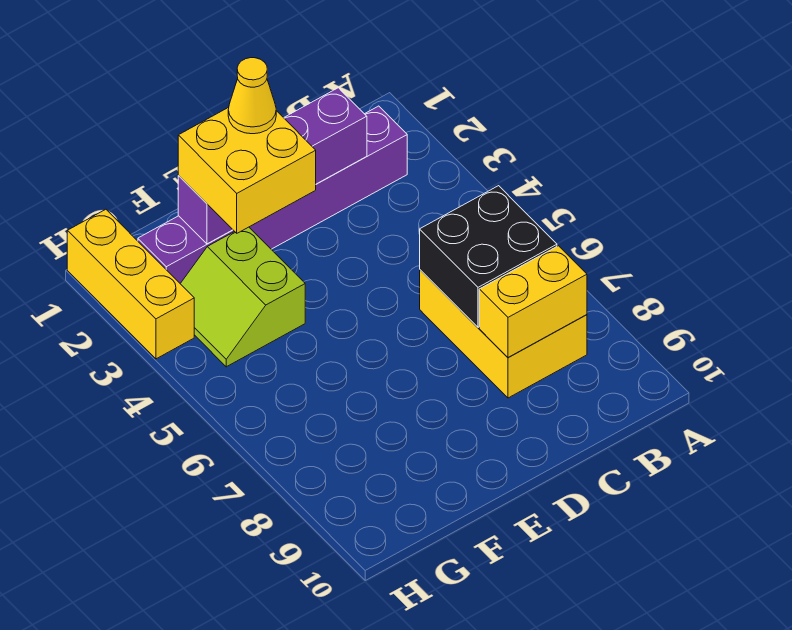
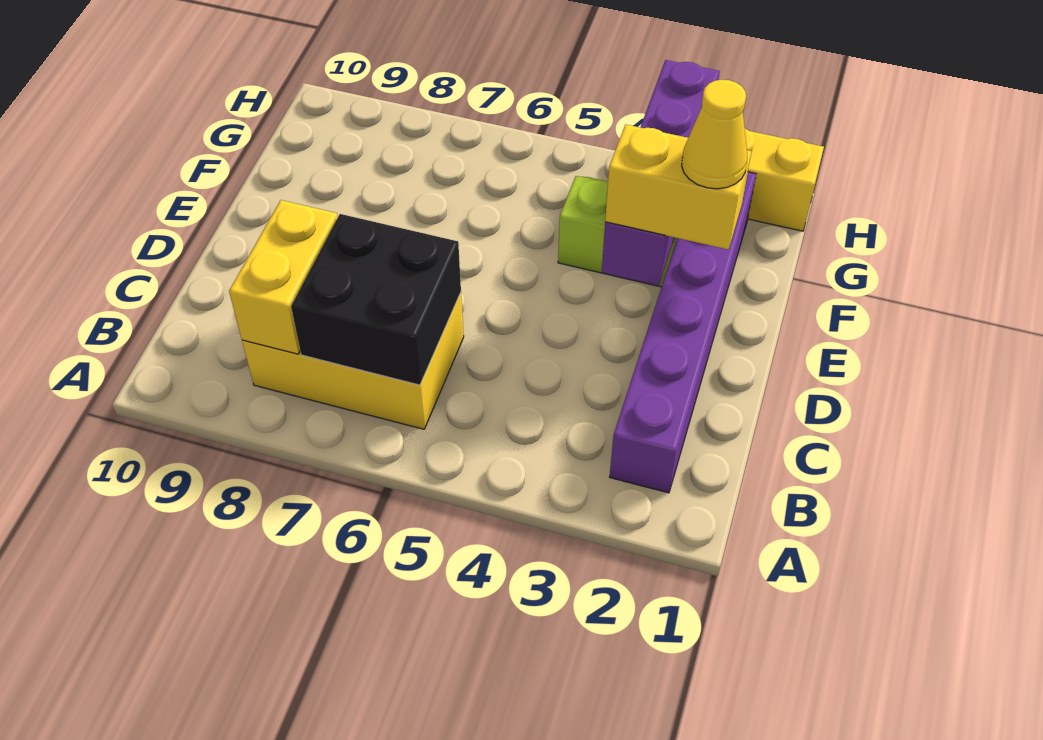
purple 1x4 brick [178,88,367,244] -> purple 1x4 brick moved to [602,60,720,286]
yellow 2x2 brick [178,108,316,233] -> yellow 1x2 brick [605,124,752,250]

